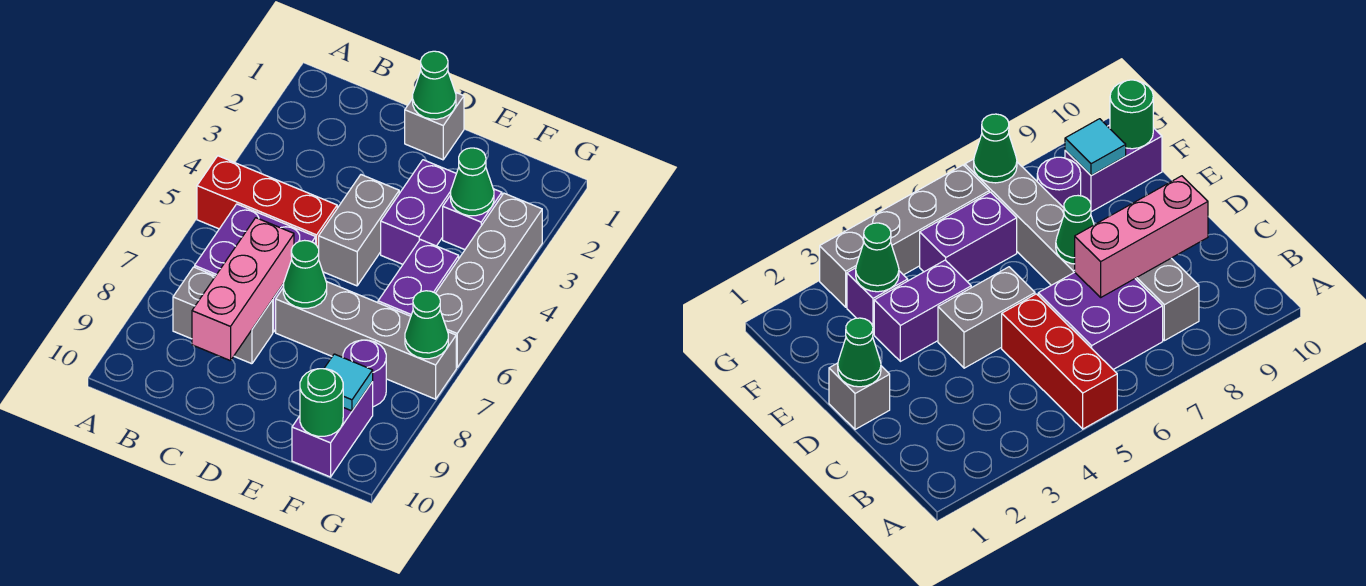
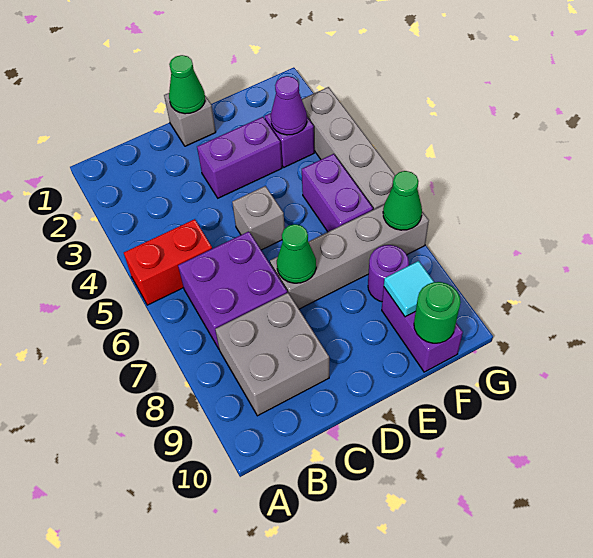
red 1x3 brick [197,156,337,248] -> red 1x2 brick [124,219,212,305]
grey 1x2 brick [173,267,273,364] -> grey 2x2 brick [215,293,329,416]
pink 1x3 brick [192,218,294,361] -> none
grey 1x2 brick [319,175,399,286] -> grey 1x1 brick [232,186,285,250]
purple 1x2 brick [381,160,456,264] -> purple 1x2 brick turned to [197,117,282,198]
green 1x1 cone [451,148,494,216] -> purple 1x1 cone [271,76,307,135]

